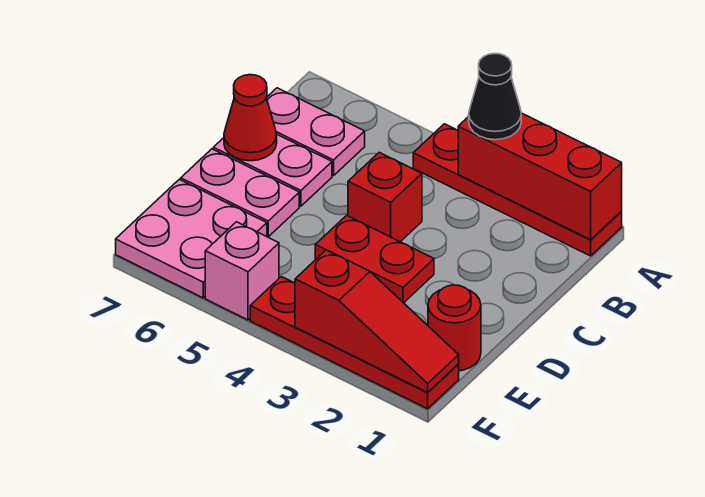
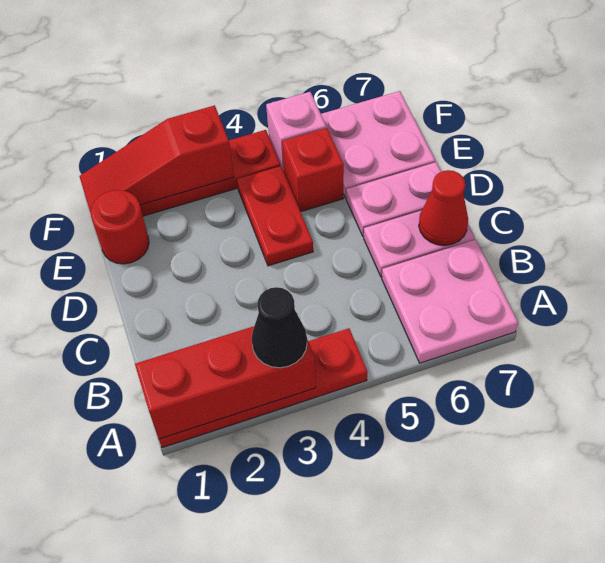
pink 1x2 plate [267,88,365,176] -> pink 2x2 plate [382,240,518,363]
red 1x1 brick [348,152,422,242] -> red 1x1 brick moved to [282,128,344,212]
red 1x2 plate [315,215,434,303] -> red 1x2 plate turned to [237,166,313,266]

